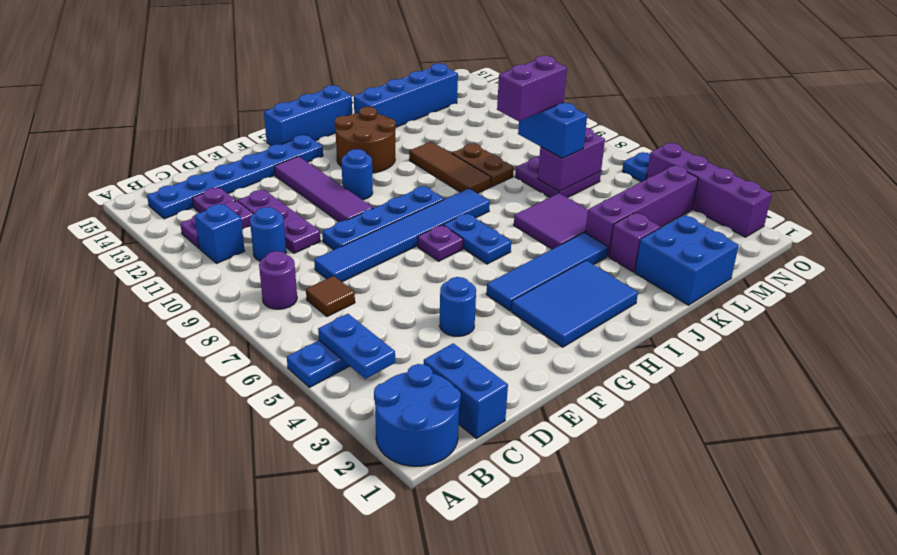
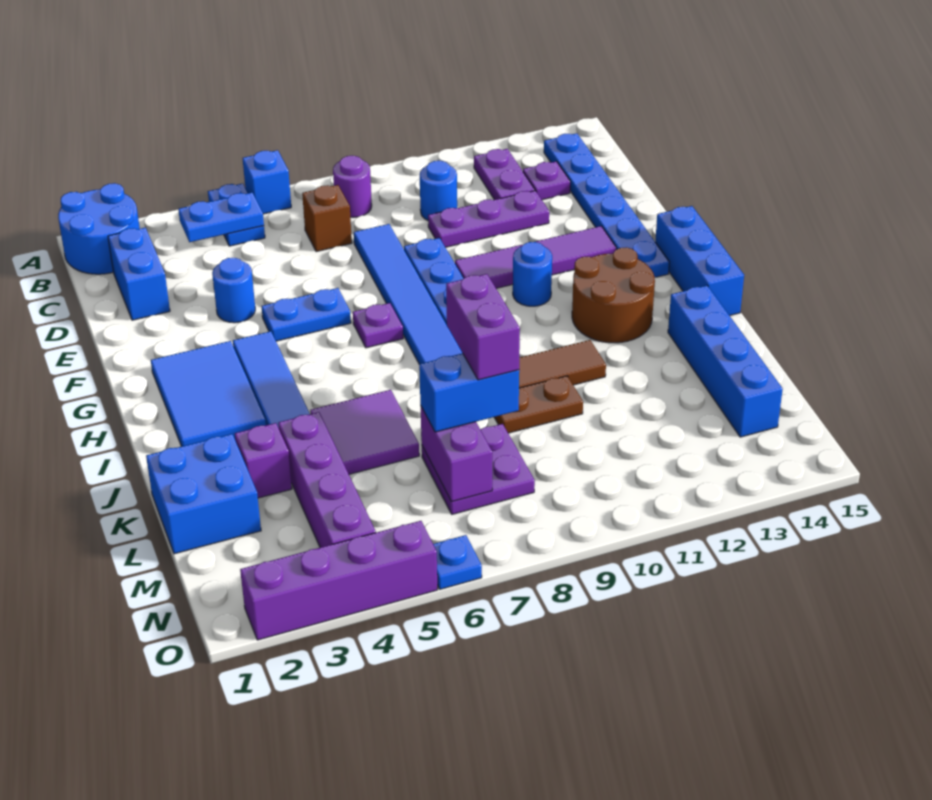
blue 1x1 brick [195,204,245,263] -> blue 1x1 brick moved to [243,150,291,214]
blue 1x2 brick [424,343,508,439] -> blue 1x2 brick turned to [108,228,170,320]
brown 1x1 tile [306,276,355,317] -> brown 1x1 brick [302,185,352,252]
blue 1x2 plate [443,213,511,264] -> blue 1x2 plate moved to [262,288,351,341]

